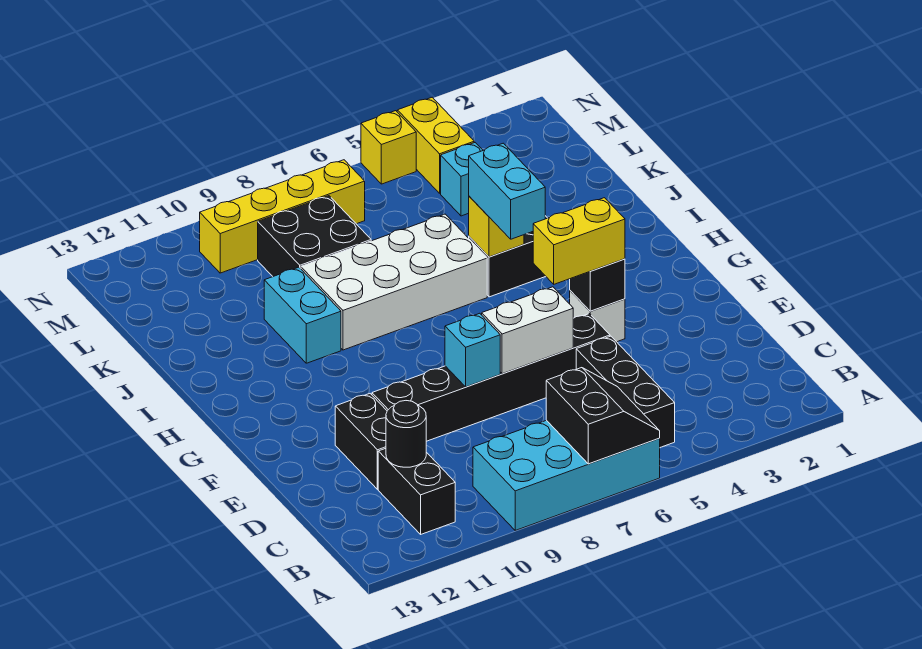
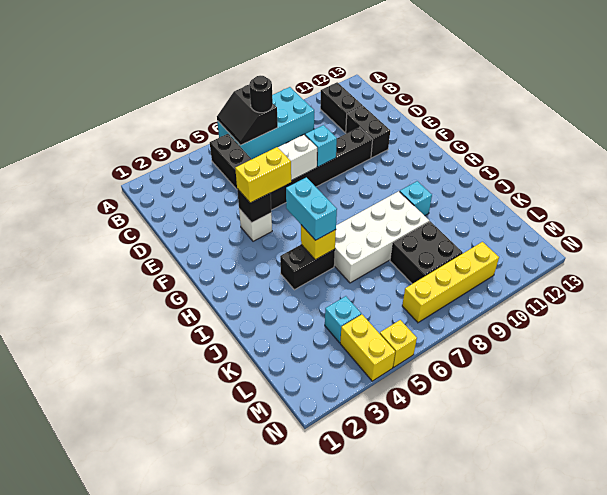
black 1x1 round brick [386,401,426,467] -> black 1x1 round brick moved to [249,76,273,113]
cyan 1x2 brick [264,267,341,363] -> cyan 1x1 brick [400,181,432,216]

